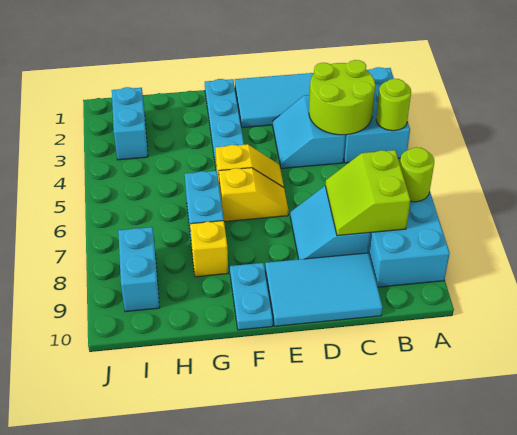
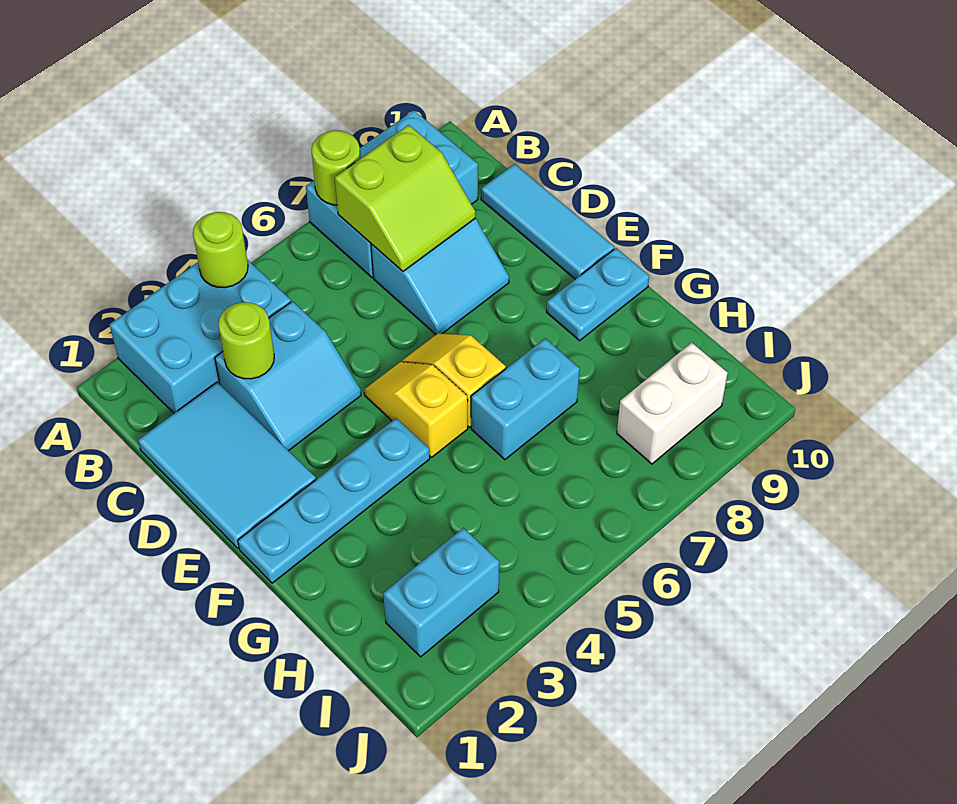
lime 2x2 round brick [309,60,375,135] -> lime 1x1 round brick [218,302,274,379]
cyan 2x3 tile [265,253,383,326] -> cyan 1x3 tile [481,164,614,279]
yellow 1x1 brick [190,221,228,277] -> none
cyan 1x2 brick [118,227,160,312] -> white 1x2 brick [617,343,728,464]

